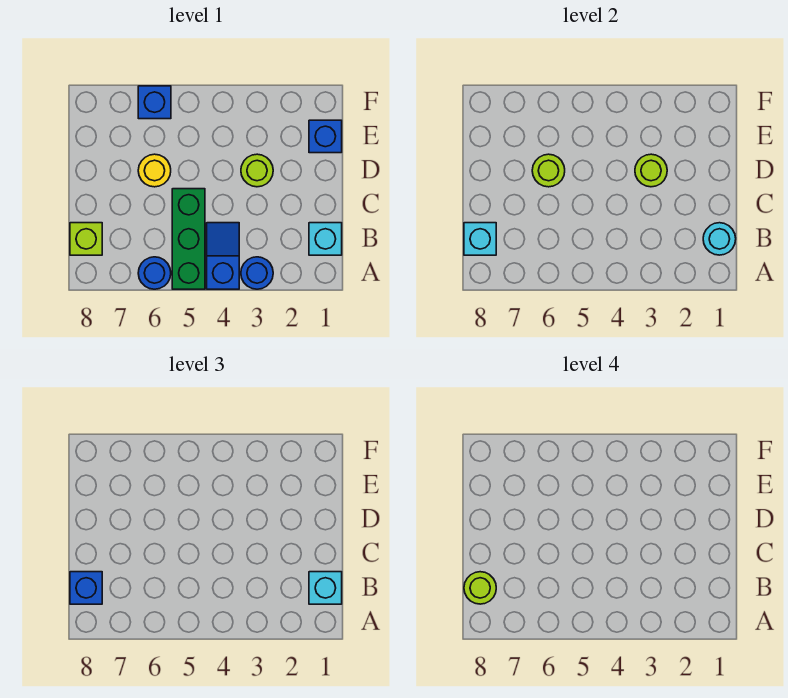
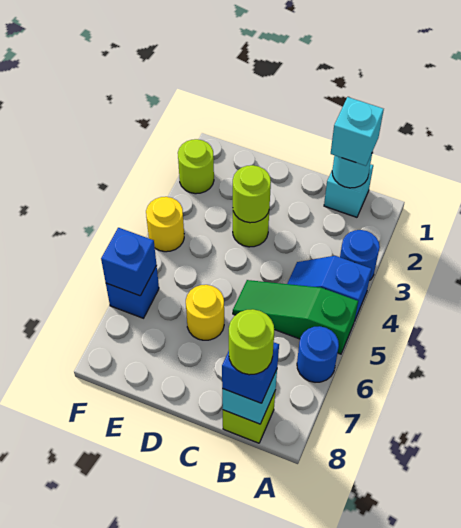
green 1x3 brick [172,189,205,289] -> green 1x3 slope [233,280,358,354]
lime 1x1 round brick [532,154,565,187] -> lime 1x1 round brick moved to [178,139,214,194]
blue 1x1 brick [309,120,342,153] -> blue 1x1 brick moved to [101,228,157,296]
none -> yellow 1x1 round brick [146,197,184,252]

